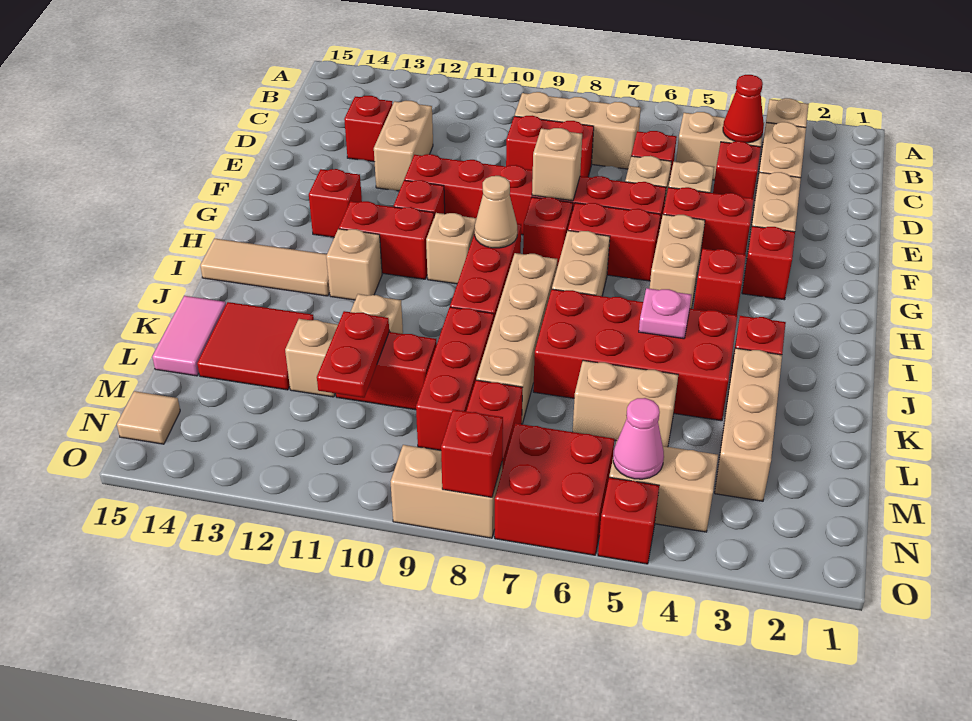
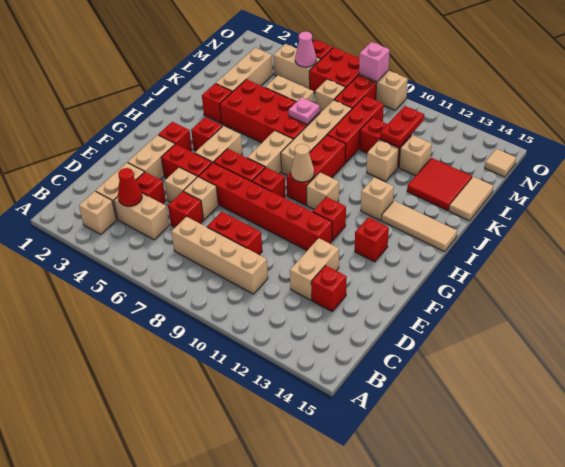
tan 1x3 brick [515,92,641,169] -> tan 1x4 brick [171,217,268,294]
tan 1x1 brick [532,128,582,201] -> tan 1x1 brick moved to [315,79,345,113]
red 1x2 brick [339,201,434,279] -> none
pink 1x1 plate [639,288,691,339] -> pink 1x1 plate moved to [289,97,320,124]
pink 1x2 tile [152,296,226,376] -> tan 1x2 tile [449,177,493,221]
red 1x1 brick [441,409,503,497] -> pink 1x1 brick [359,42,390,82]

